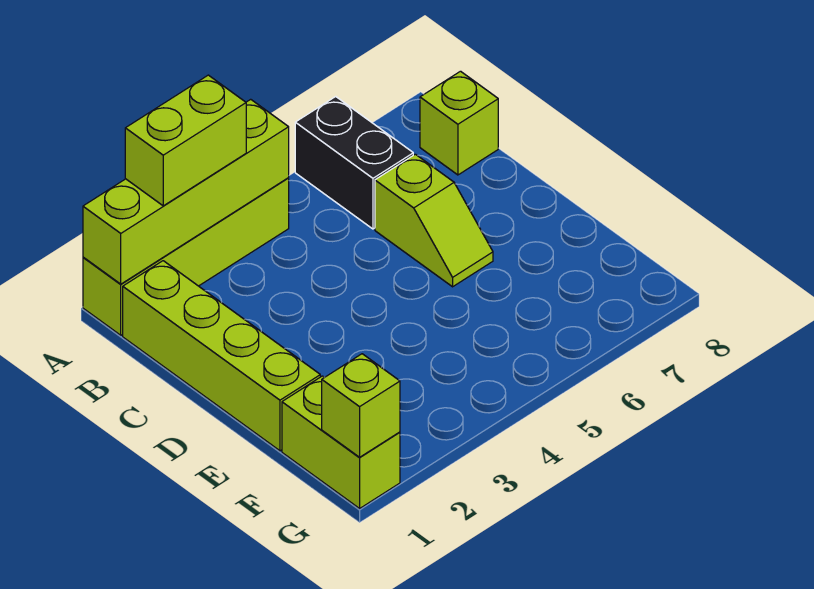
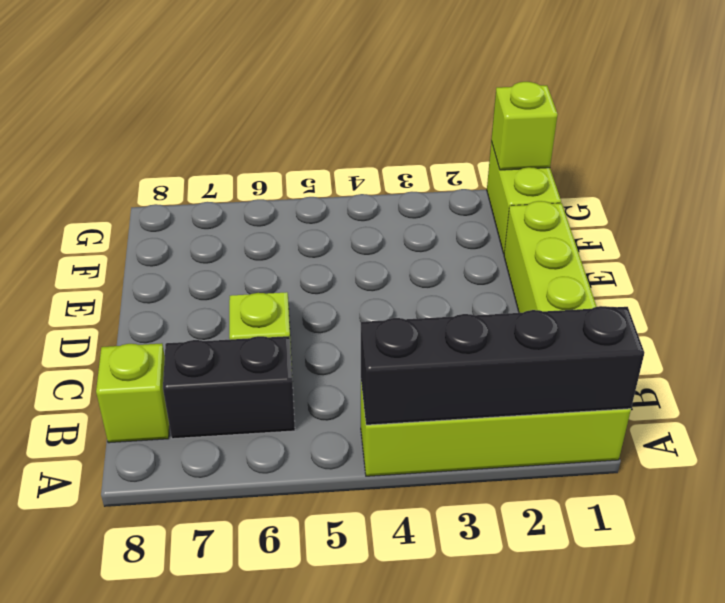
lime 1x4 brick [83,99,289,284] -> black 1x4 brick [361,306,644,425]
lime 1x2 brick [125,75,246,206] -> none
black 1x2 brick [295,97,413,229] -> black 1x2 brick turned to [163,336,295,439]

